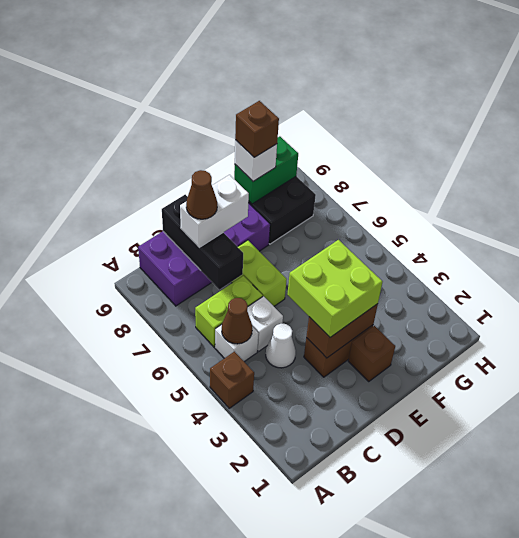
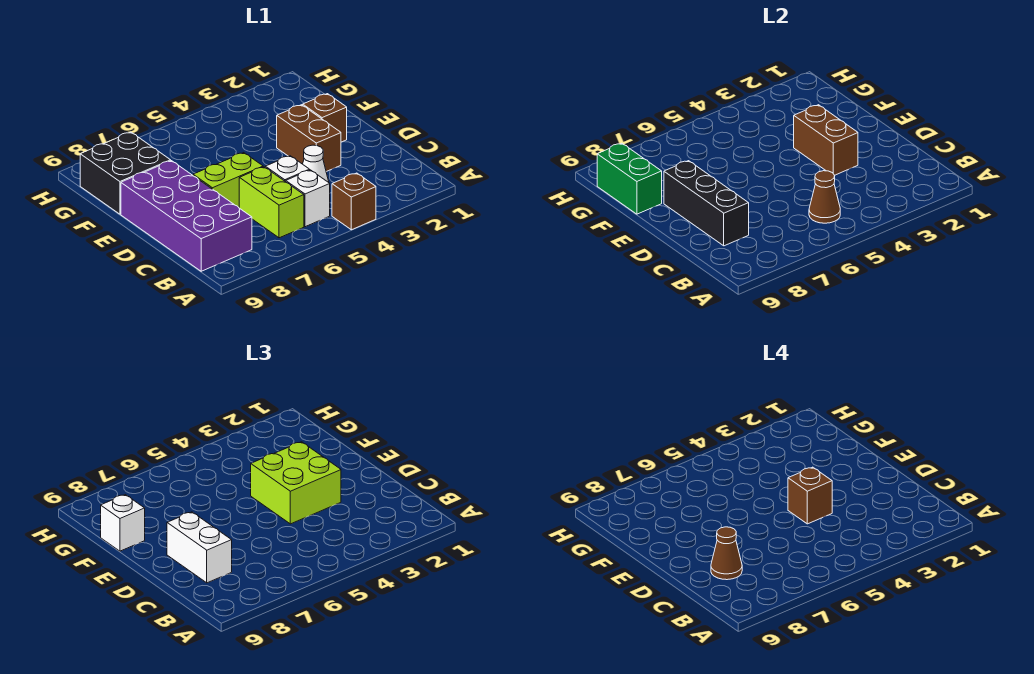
black 1x3 brick [162,195,243,290] -> black 1x3 brick turned to [664,161,749,246]
brown 1x1 brick [235,101,279,157] -> brown 1x1 brick moved to [788,467,832,524]

